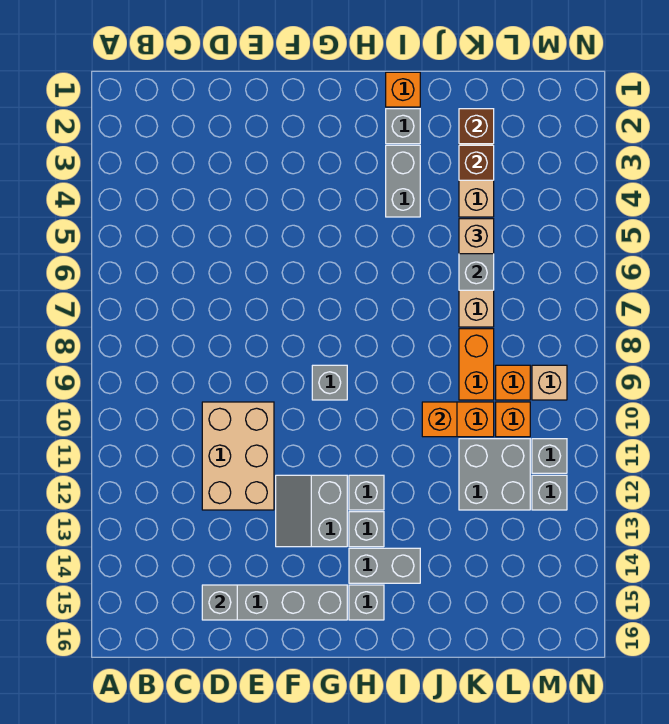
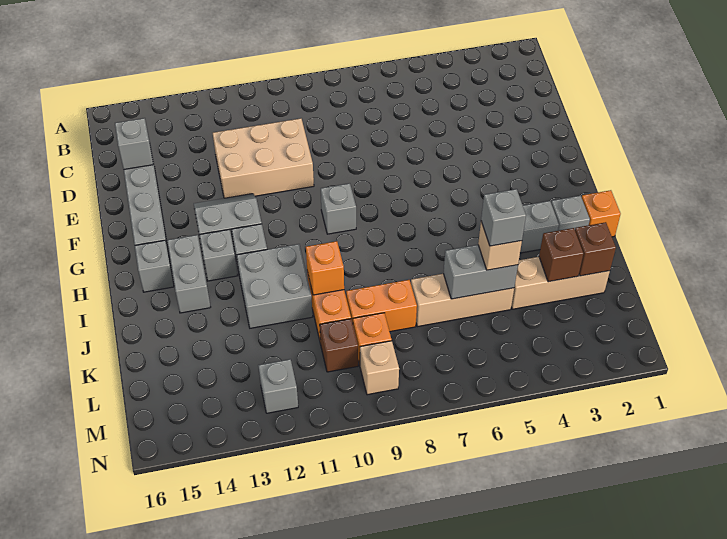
grey 2x2 brick [459,439,530,510] -> grey 2x2 brick moved to [237,244,313,328]
orange 1x1 brick [496,402,530,437] -> brown 1x1 brick [320,319,358,372]
grey 1x1 brick [532,439,567,473] -> grey 1x1 brick moved to [481,189,526,246]

